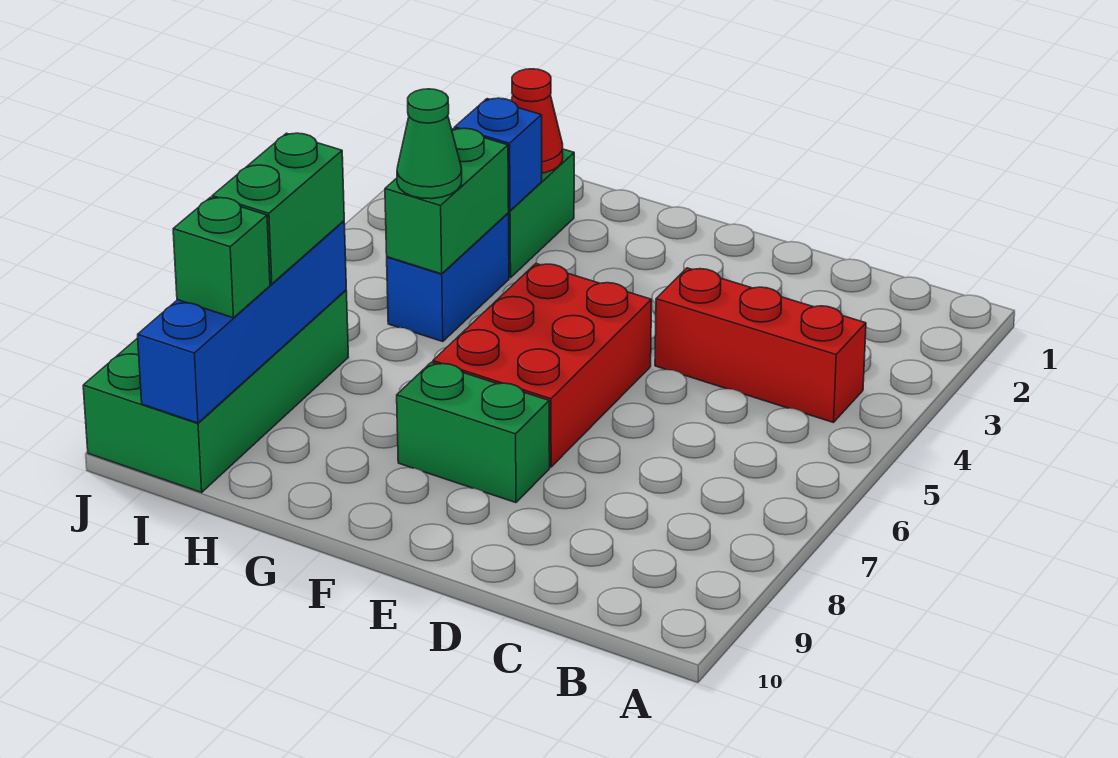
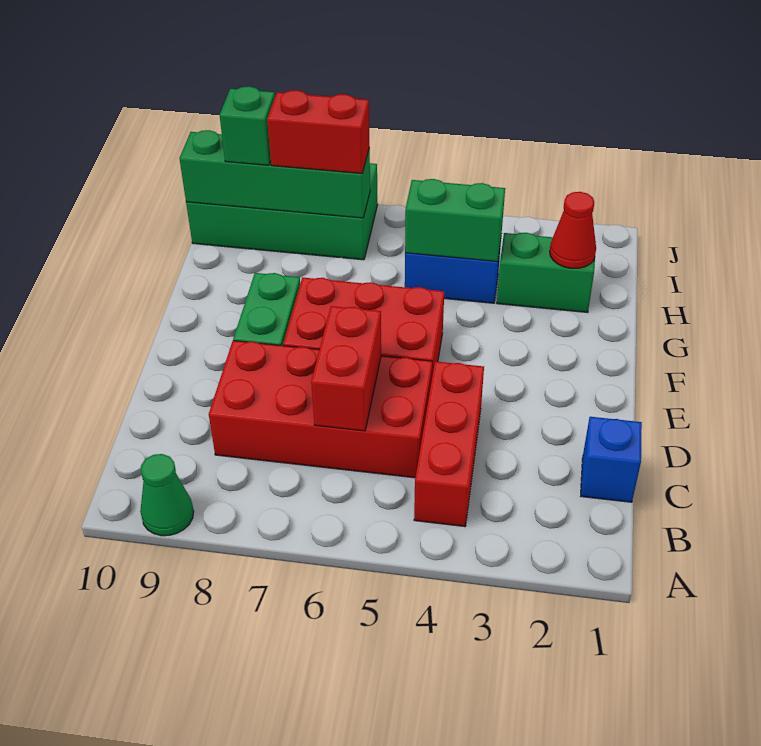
none -> red 2x4 brick [209,341,432,478]
none -> red 1x2 brick [311,306,381,431]
blue 1x1 brick [455,98,542,211] -> blue 1x1 brick moved to [581,417,642,502]
green 1x1 cone [397,89,462,199] -> green 1x1 cone moved to [140,454,194,536]
blue 1x4 brick [138,221,346,423] -> green 1x4 brick [179,130,370,218]
green 1x2 brick [212,133,344,284] -> red 1x2 brick [267,90,370,174]

